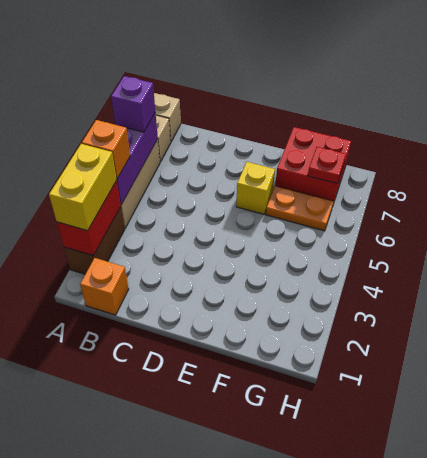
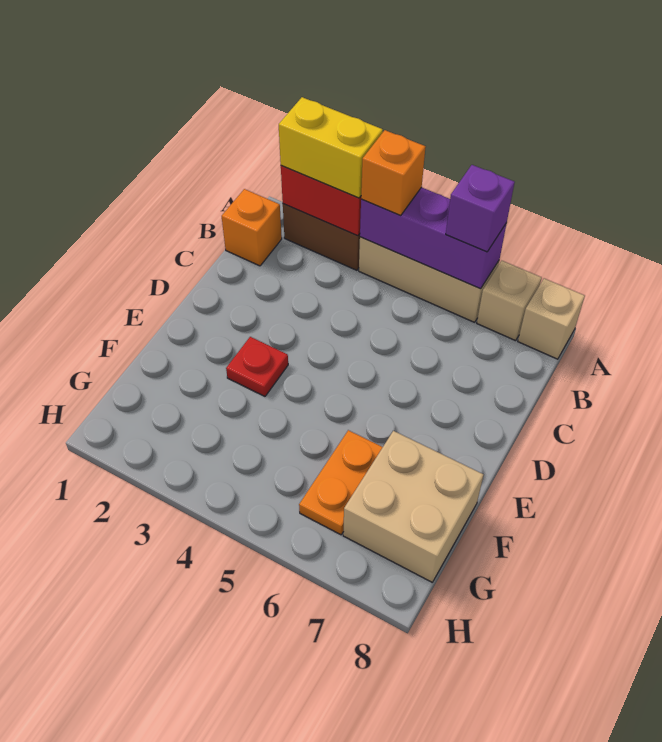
yellow 1x1 brick [236,162,275,214] -> none
red 2x2 brick [275,127,351,204] -> tan 2x2 brick [343,431,484,582]
red 1x1 plate [308,147,346,183] -> red 1x1 plate moved to [226,337,288,396]

